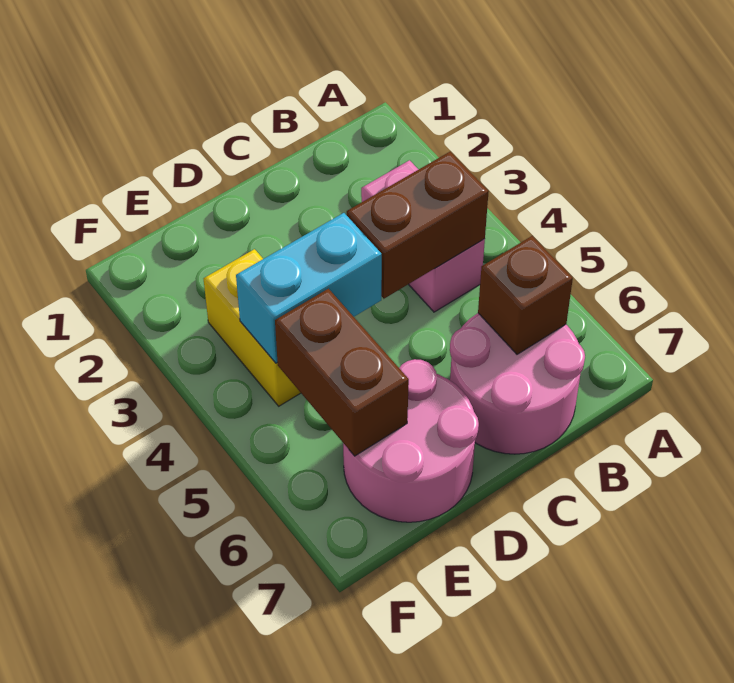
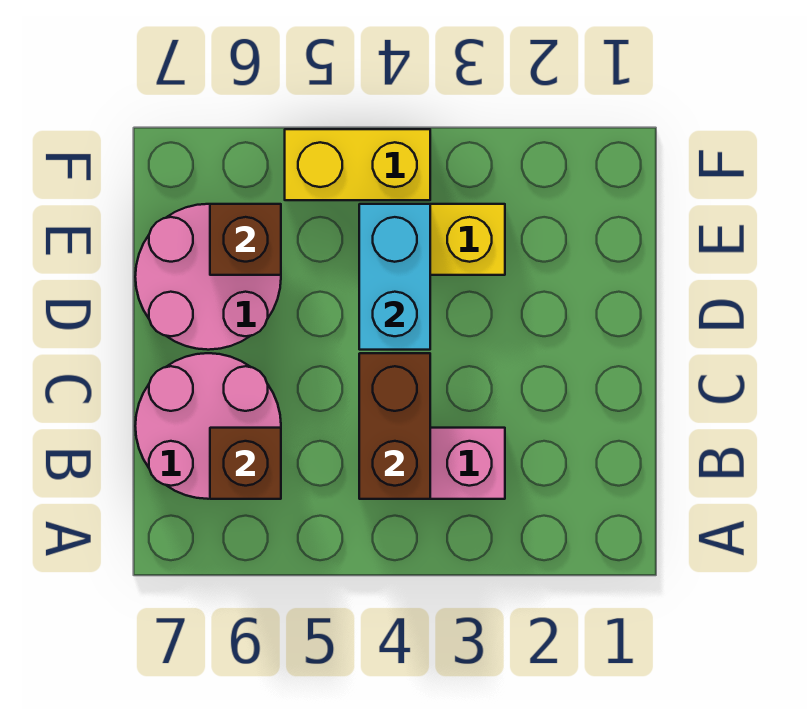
brown 1x2 brick [275,289,409,456] -> brown 1x1 brick [210,204,281,275]
none -> yellow 1x2 brick [285,129,430,200]

